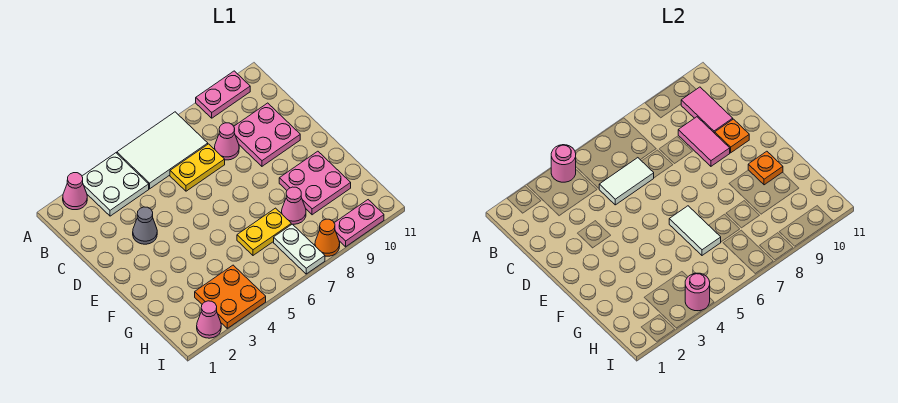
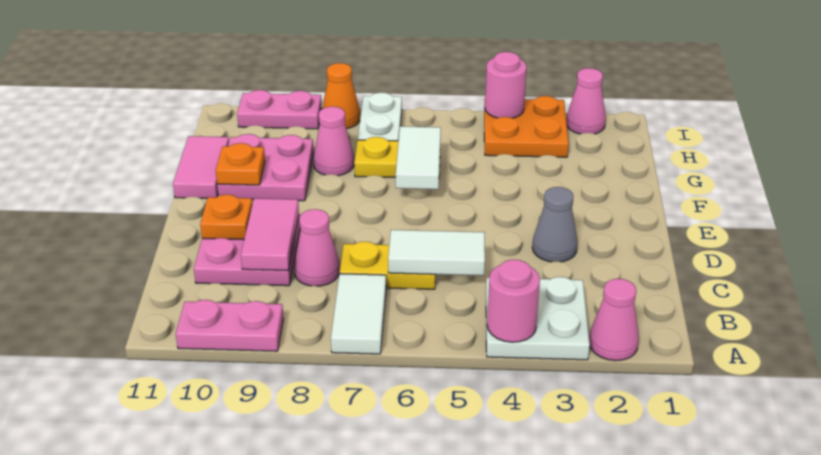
white 2x3 tile [117,112,208,189] -> white 1x2 tile [331,274,386,354]
pink 1x2 tile [681,87,733,133] -> pink 1x2 tile moved to [173,136,229,198]

